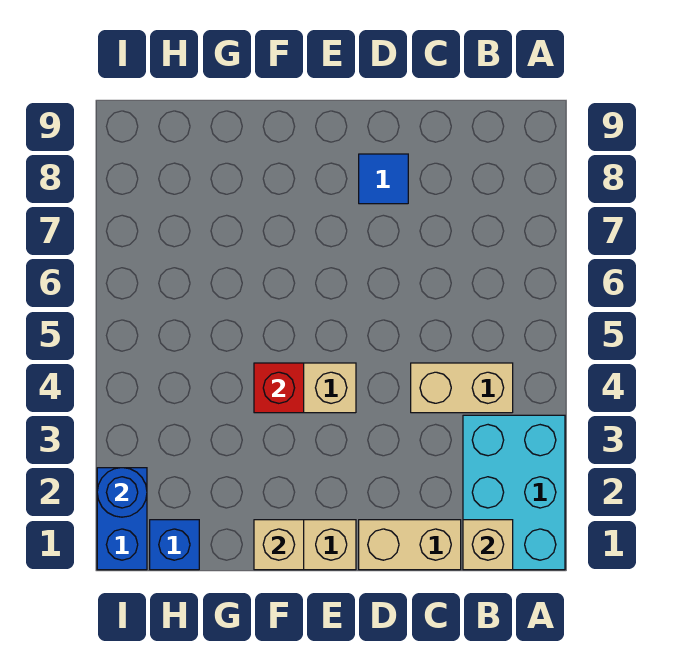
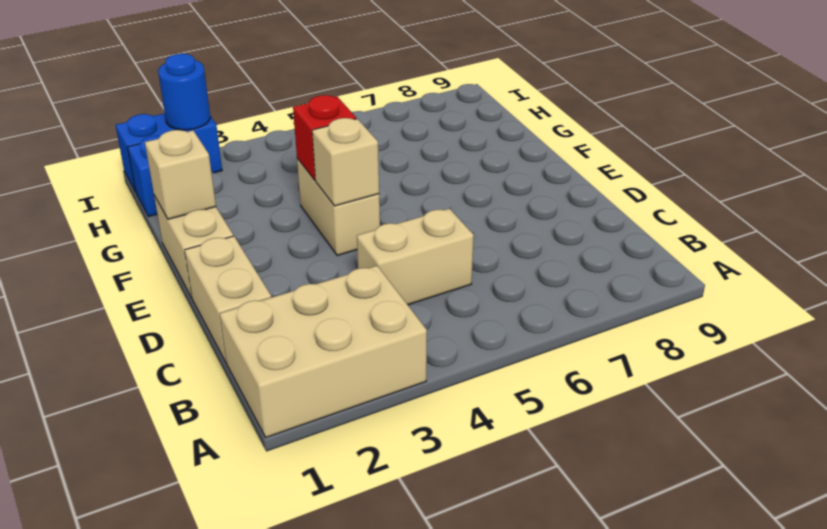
cyan 2x3 brick [463,415,565,570] -> tan 2x3 brick [220,266,427,438]
tan 1x1 brick [463,520,513,570] -> tan 1x1 brick moved to [312,118,379,206]
tan 1x2 brick [411,363,513,413] -> tan 1x2 brick turned to [357,209,474,305]
blue 1x1 tile [359,154,408,204] -> none

